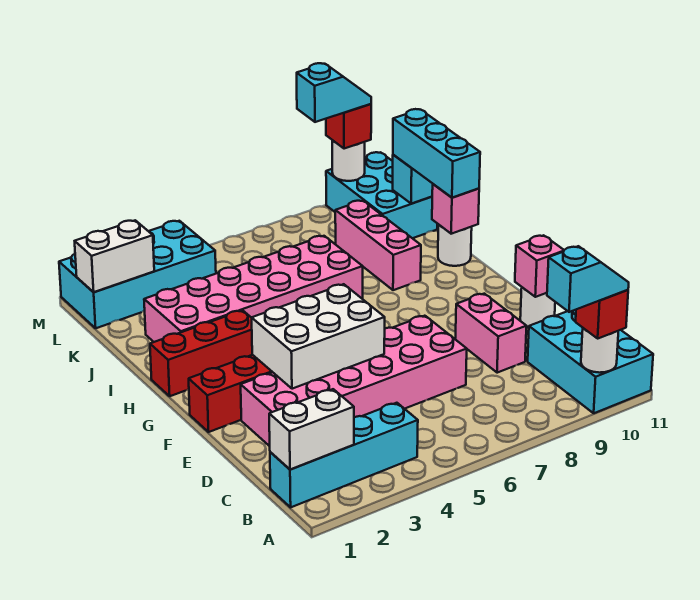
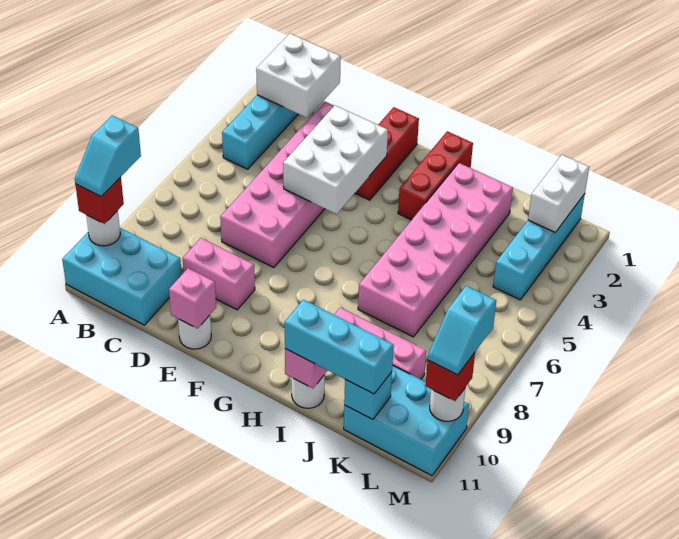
white 1x2 brick [269,389,354,469] -> white 2x2 brick [256,34,341,118]
cyan 2x4 brick [59,221,216,328] -> cyan 1x4 brick [493,194,585,300]

